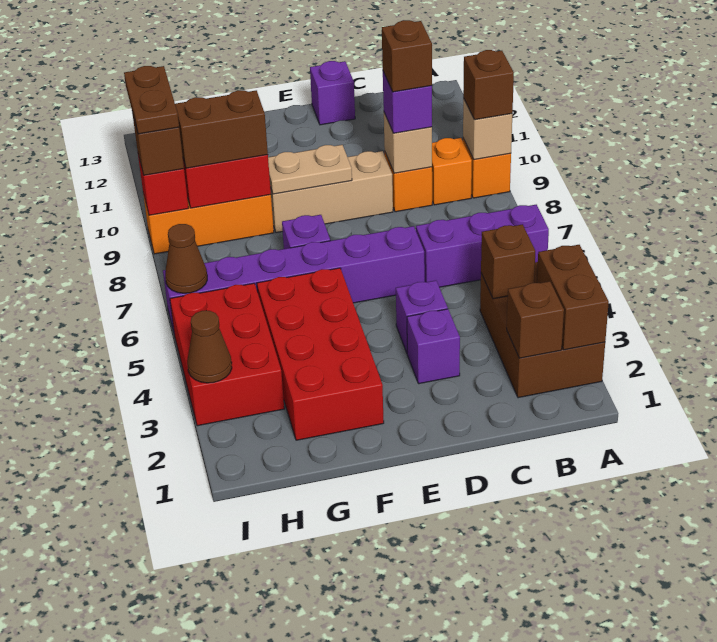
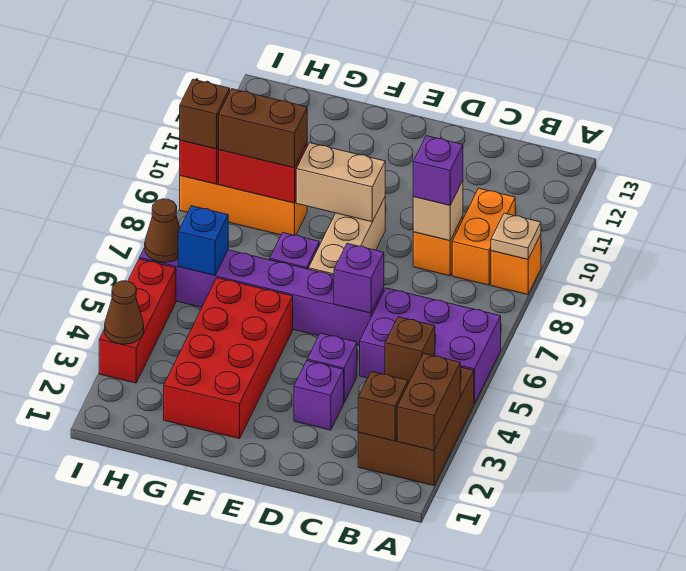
purple 1x3 brick [416,205,549,287] -> purple 2x3 brick [360,288,501,404]
tan 1x1 brick [463,98,512,160] -> tan 1x1 plate [491,213,541,259]
brown 1x1 brick [463,50,514,120] -> none
orange 1x1 brick [432,138,472,205] -> orange 1x2 brick [452,188,515,285]
brown 1x1 brick [382,20,432,92] -> none
tan 1x3 brick [270,151,393,233] -> tan 1x3 brick turned to [309,197,385,275]
purple 1x1 brick [310,61,355,125] -> purple 1x1 brick moved to [334,243,384,313]
tan 1x2 plate [268,145,352,194] -> tan 1x2 brick [296,143,385,222]
red 2x3 brick [170,283,284,426] -> red 1x3 brick [99,259,176,383]
none -> blue 1x1 brick [178,206,228,275]
brown 1x2 plate [124,66,179,134] -> none

